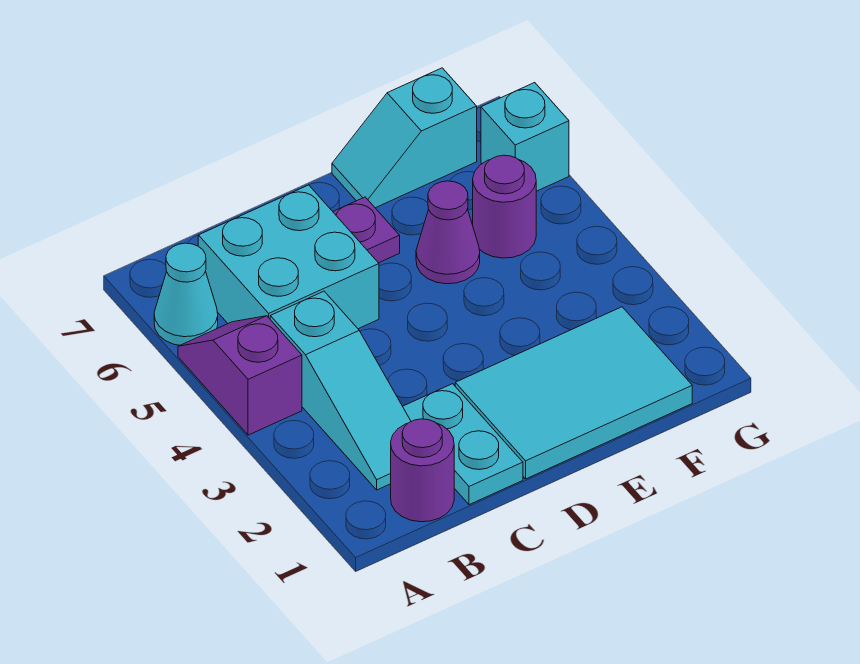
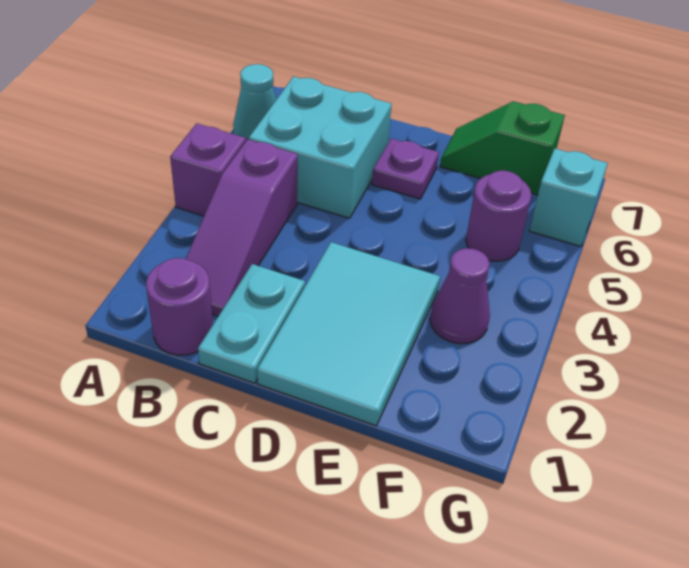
cyan 1x3 slope [270,291,411,490] -> purple 1x3 slope [186,139,298,316]
cyan 2x3 tile [455,307,692,479] -> cyan 2x3 tile turned to [257,242,440,426]
purple 1x1 cone [416,181,480,284] -> purple 1x1 cone moved to [430,248,490,344]
cyan 1x2 slope [332,68,477,208] -> green 1x2 slope [440,101,565,195]

